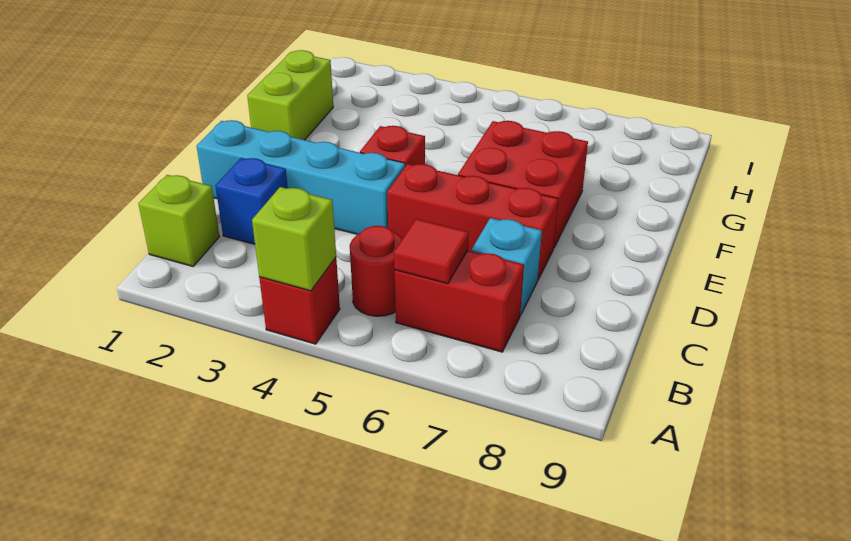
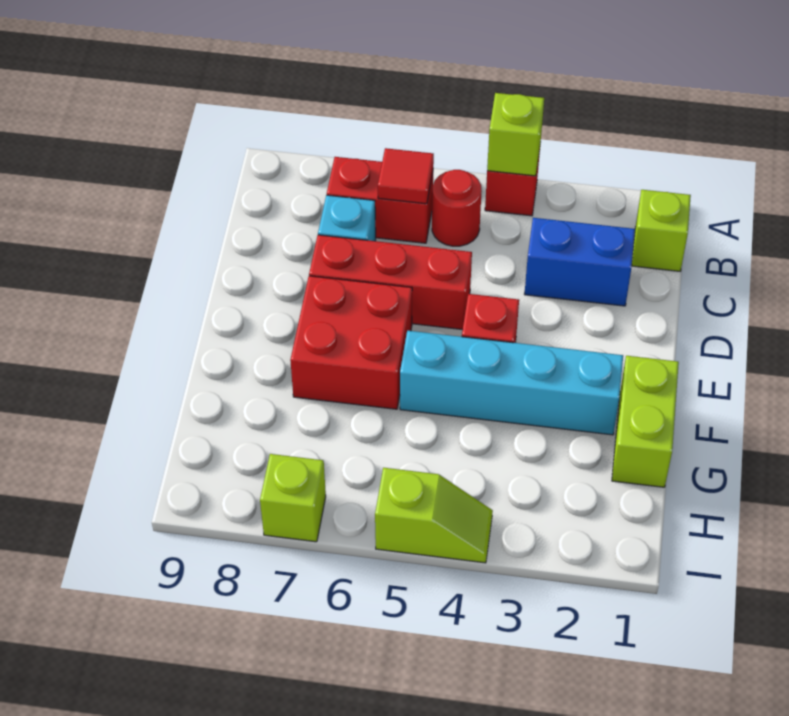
blue 1x1 brick [215,158,288,244] -> blue 1x2 brick [525,218,635,306]
cyan 1x4 brick [197,120,405,234] -> cyan 1x4 brick moved to [400,331,623,435]
none -> lime 1x2 slope [375,468,493,563]
none -> lime 1x1 brick [260,454,326,542]

